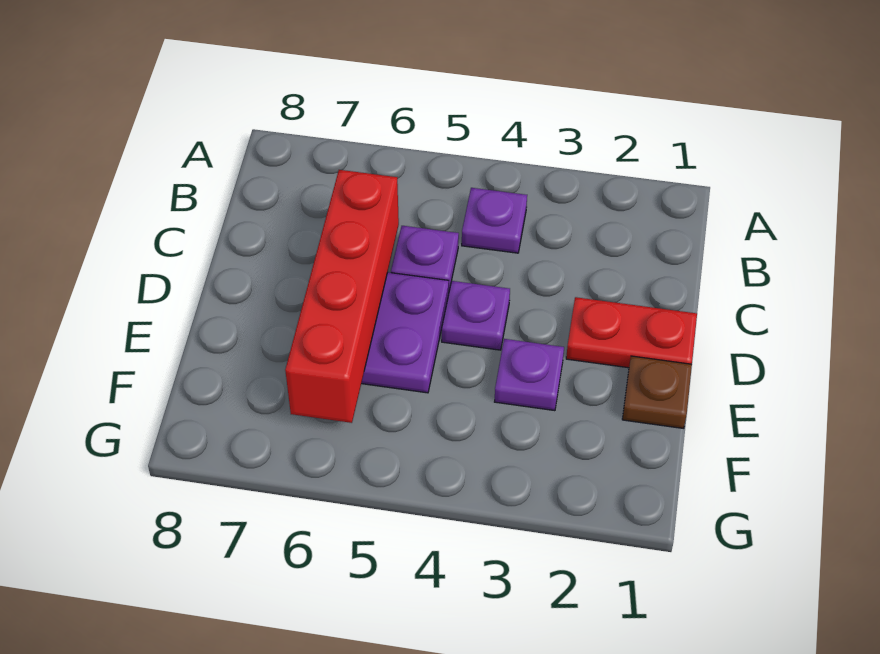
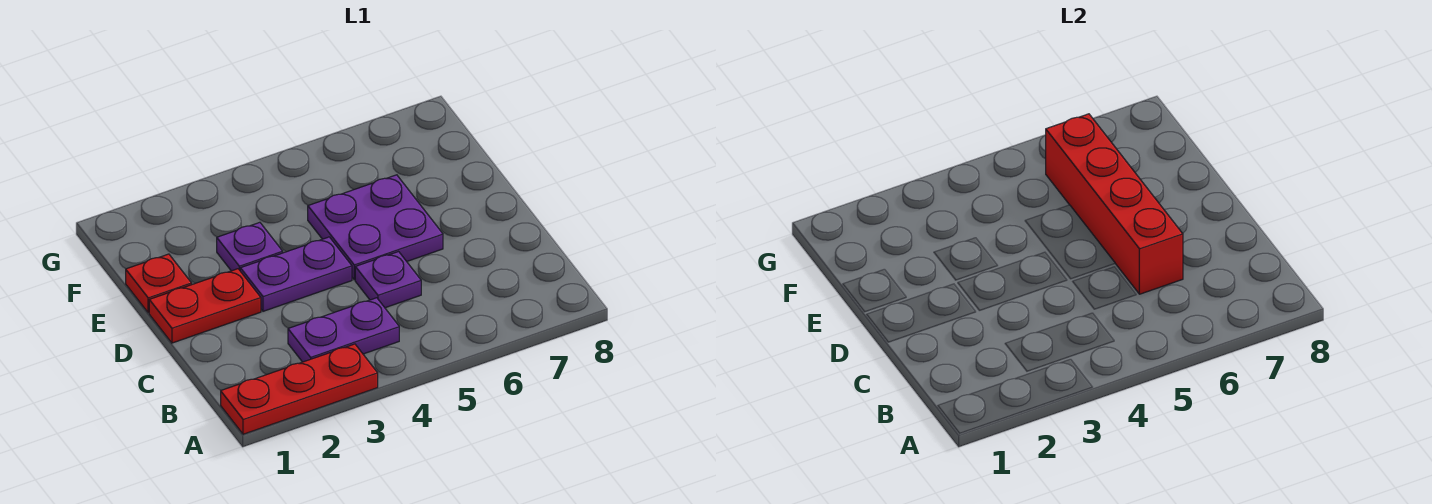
none -> red 1x3 plate [221,344,378,434]
purple 1x1 plate [462,188,527,253] -> purple 1x2 plate [288,298,399,362]
purple 1x1 plate [442,281,510,350] -> purple 1x2 plate [240,237,352,311]
brown 1x1 plate [622,356,692,428] -> red 1x1 plate [126,254,192,313]

